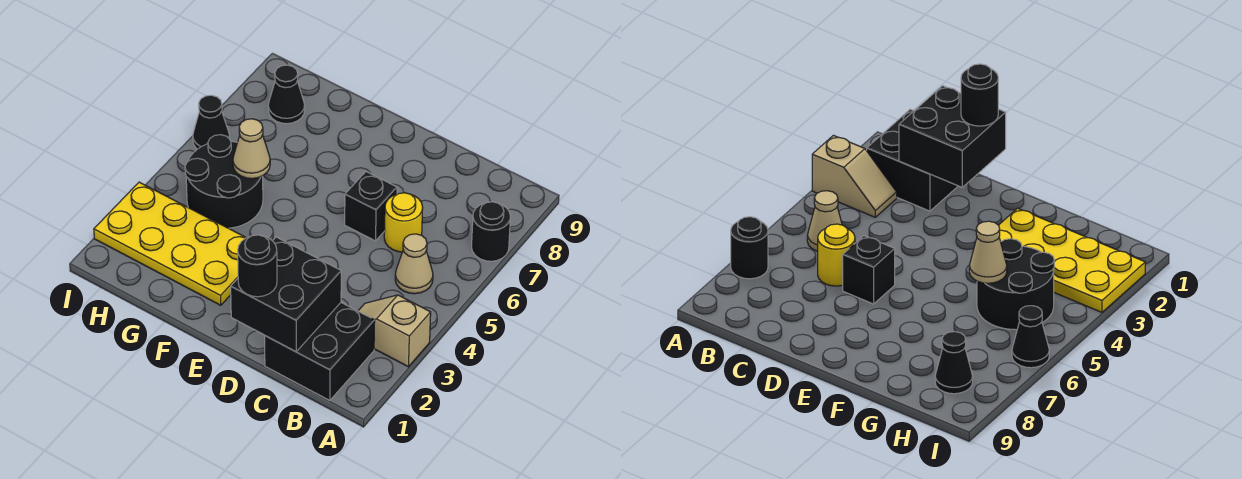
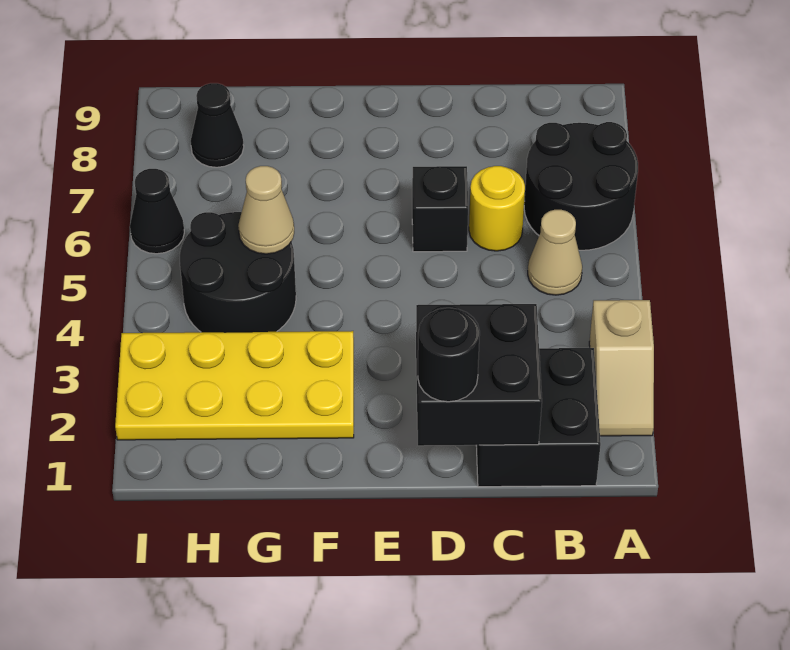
tan 1x2 slope [358,295,431,367] -> tan 1x2 slope turned to [589,300,654,436]
black 1x1 round brick [472,202,510,261] -> black 2x2 round brick [524,122,638,250]

